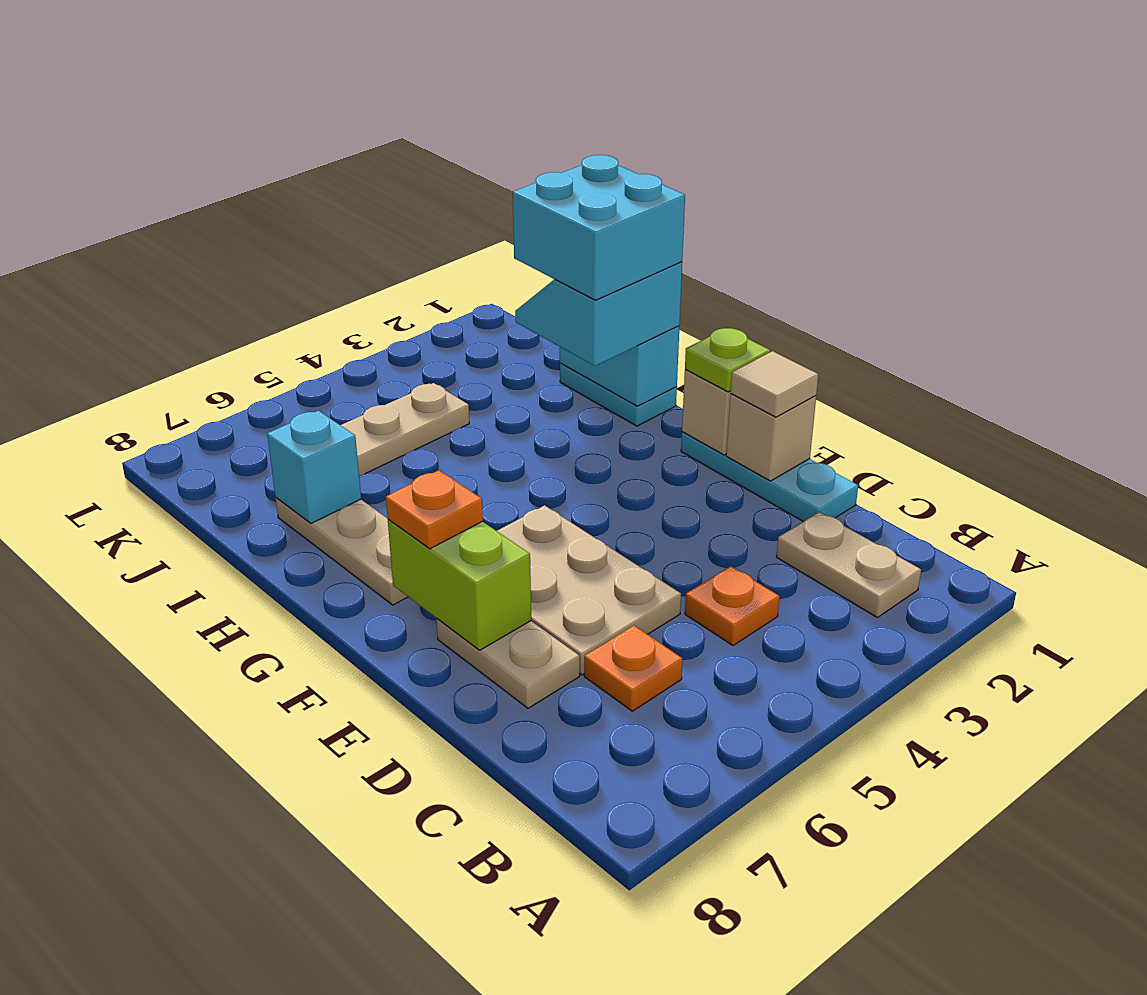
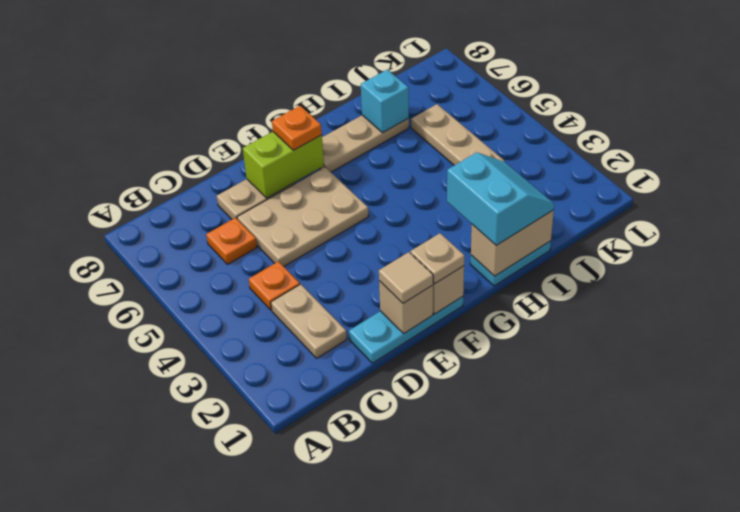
tan 1x2 plate [776,512,921,618] -> tan 1x2 plate turned to [271,284,347,358]
lime 1x1 plate [685,328,770,392] -> tan 1x1 plate [410,233,465,284]
cyan 1x2 brick [560,326,679,406] -> tan 1x2 brick [471,210,554,276]
cyan 2x2 brick [513,155,685,300] -> none

